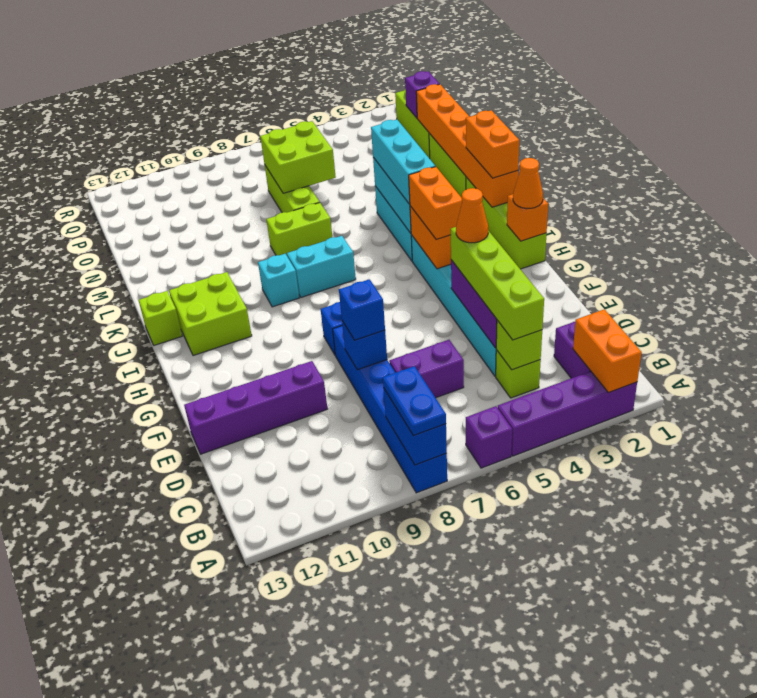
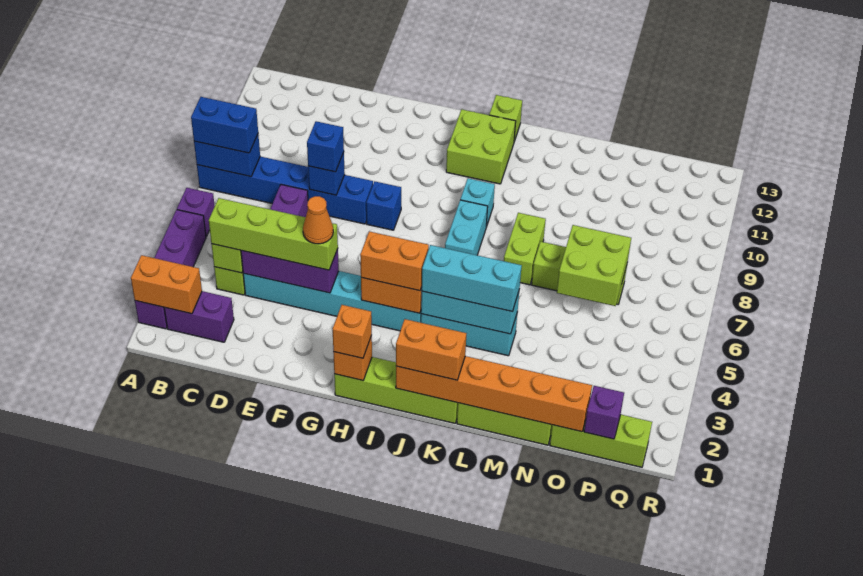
blue 1x2 plate [383,366,446,436] -> blue 1x2 brick [191,97,258,153]
purple 1x4 brick [184,361,327,454] -> none
orange 1x1 cone [513,158,543,209] -> orange 1x1 brick [333,305,372,358]

